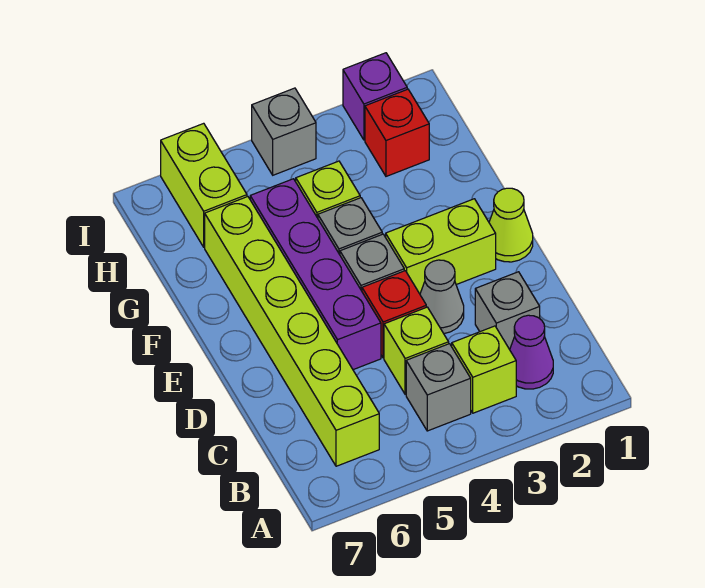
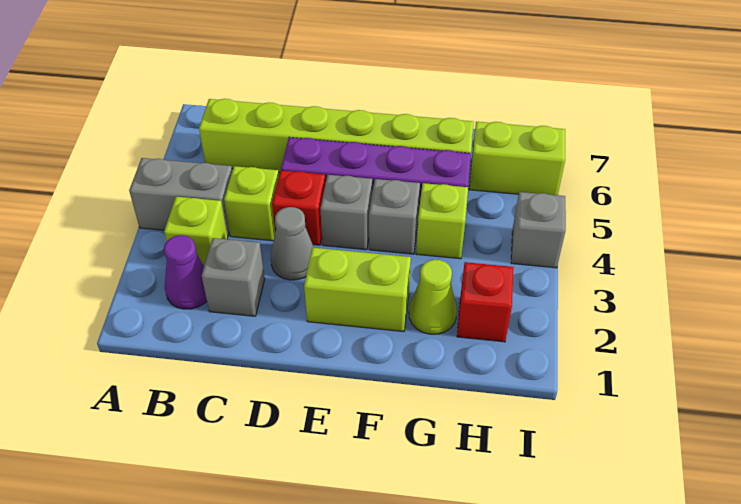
grey 1x1 brick [406,344,471,431] -> grey 1x2 brick [129,158,232,236]
lime 1x1 cone [489,188,533,262] -> lime 1x1 cone moved to [409,260,457,334]
lime 1x2 brick [386,199,496,294] -> lime 1x2 brick turned to [304,248,411,332]
purple 1x1 brick [343,53,407,140] -> none

